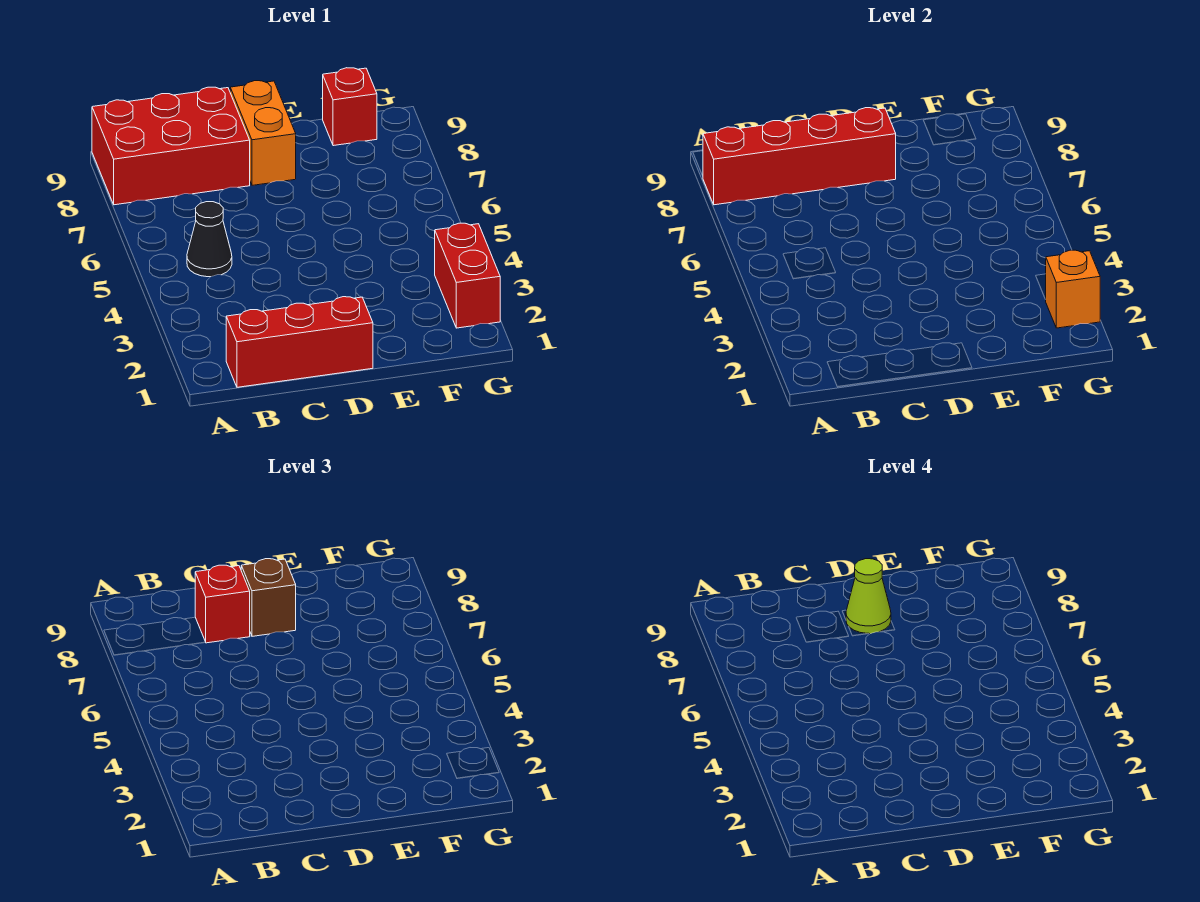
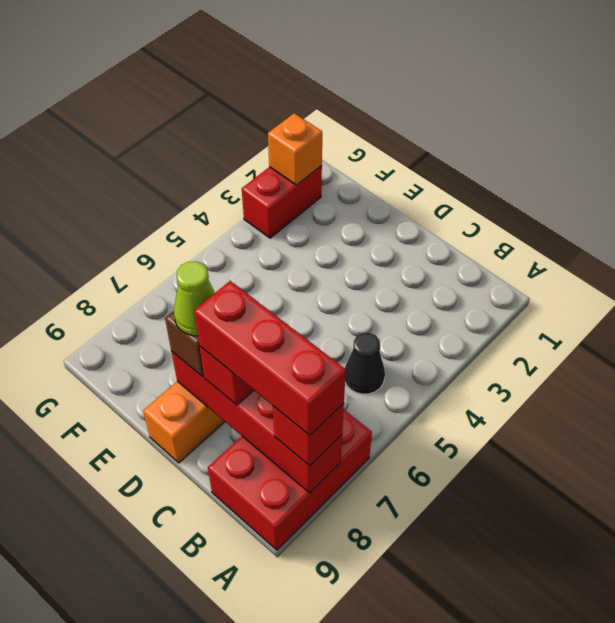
red 2x3 brick [92,87,250,205] -> red 2x3 brick turned to [208,410,372,550]
red 1x3 brick [226,297,373,387] -> red 1x3 brick moved to [194,281,346,436]
red 1x1 brick [323,68,377,146] -> red 1x1 brick moved to [273,404,344,466]

